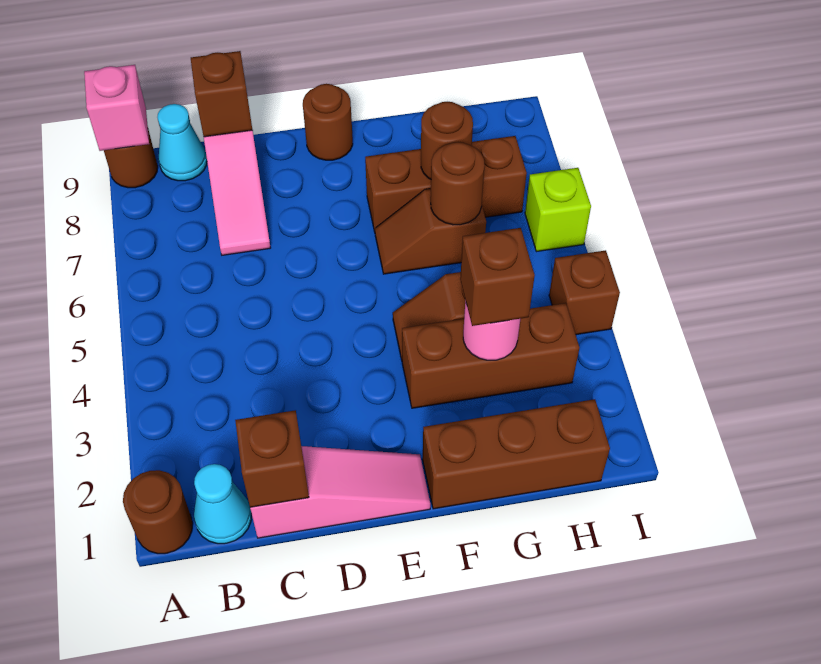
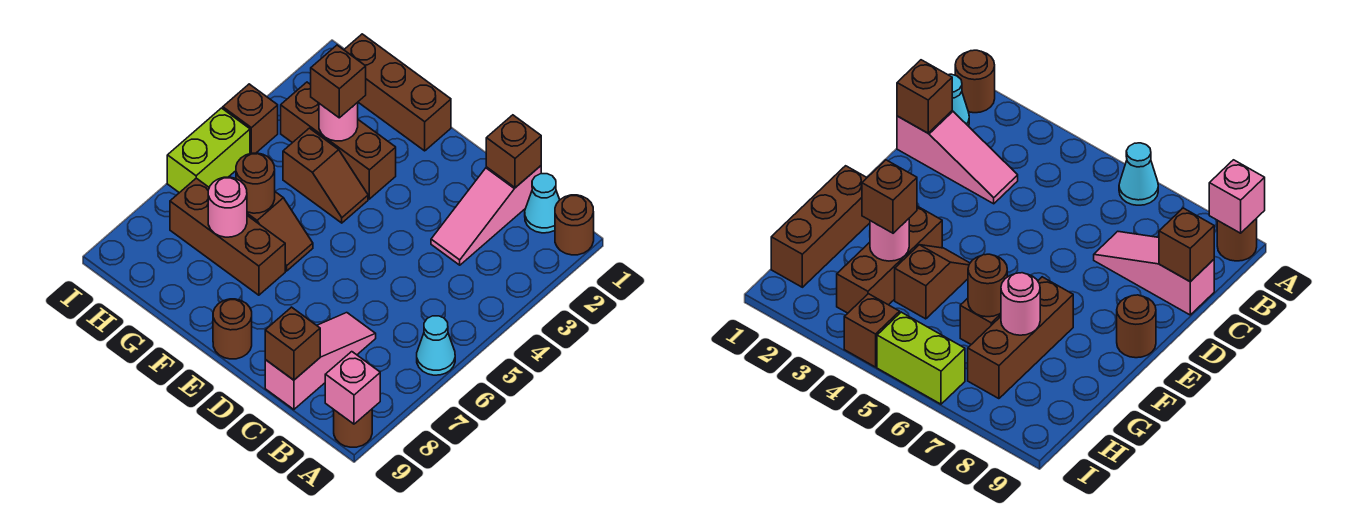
cyan 1x1 cone [157,104,207,181] -> cyan 1x1 cone moved to [417,316,455,375]
pink 1x3 slope [250,446,430,538] -> pink 1x3 slope turned to [431,166,541,265]
brown 1x1 round brick [421,102,473,179] -> pink 1x1 round brick [208,177,247,237]
lime 1x1 brick [525,168,591,252] -> lime 1x2 brick [167,108,250,193]

